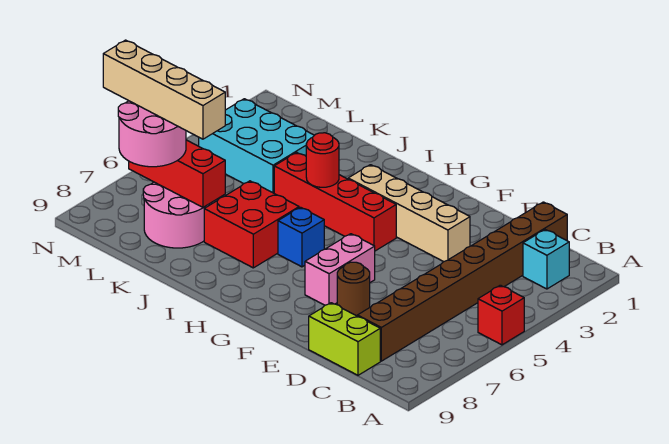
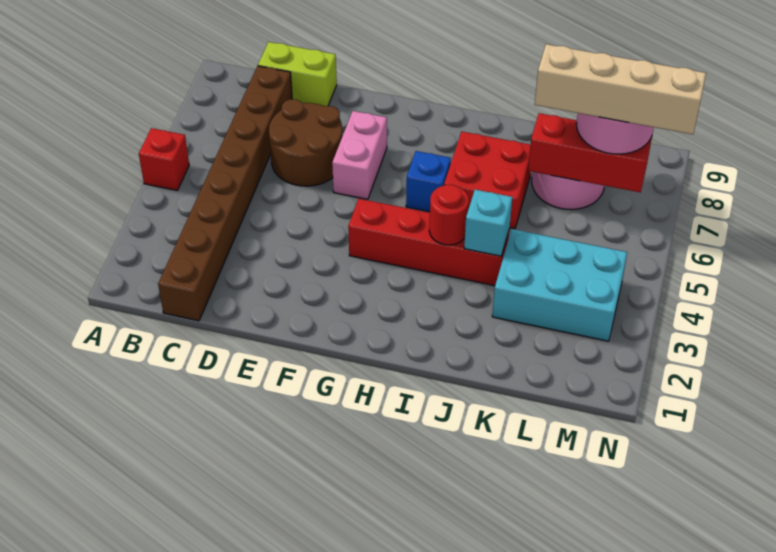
cyan 1x1 brick [523,230,569,289] -> cyan 1x1 brick moved to [464,190,512,256]
tan 1x4 brick [348,165,470,262] -> none
brown 1x1 round brick [337,262,370,316] -> brown 2x2 round brick [269,99,343,186]

